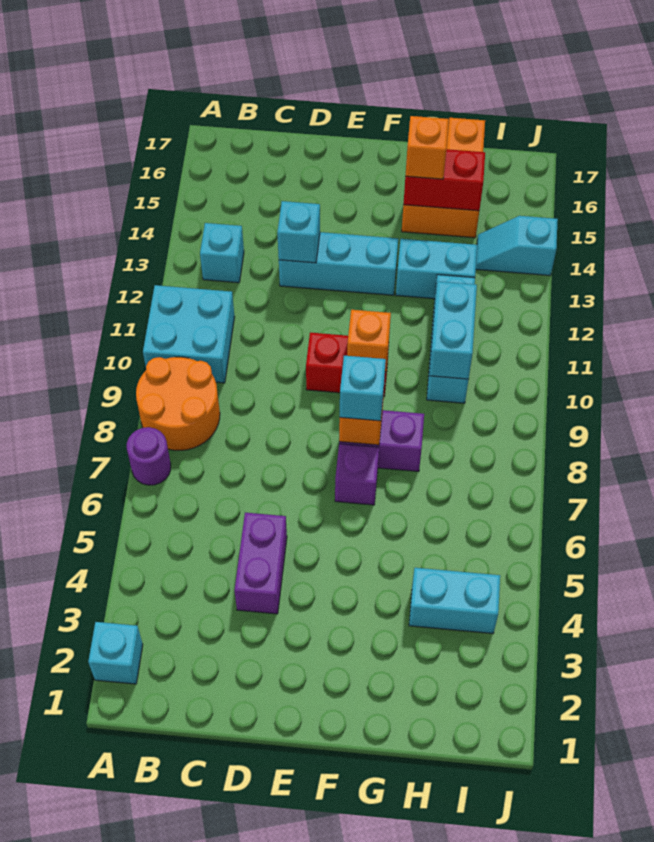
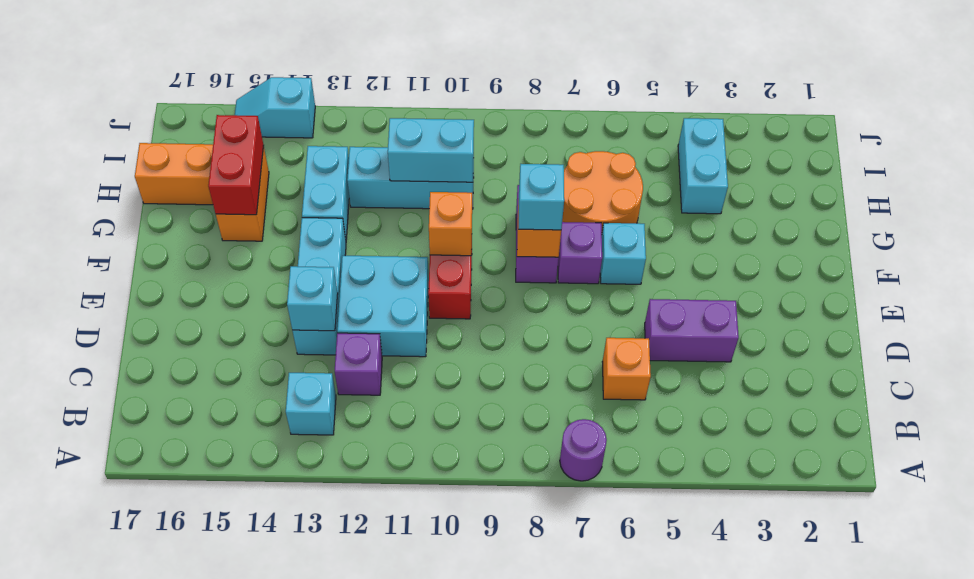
cyan 1x1 brick [88,622,143,684] -> cyan 1x1 brick moved to [600,223,646,284]
orange 2x2 round brick [136,357,220,450] -> orange 2x2 round brick moved to [562,151,643,230]
cyan 2x2 brick [143,285,234,383] -> cyan 2x2 brick moved to [337,256,429,357]
none -> purple 1x1 brick [335,333,382,395]
orange 1x1 brick [405,116,449,179] -> orange 1x1 brick moved to [602,338,651,400]
cyan 1x2 slope [476,216,558,276] -> cyan 1x2 slope turned to [235,77,315,138]

